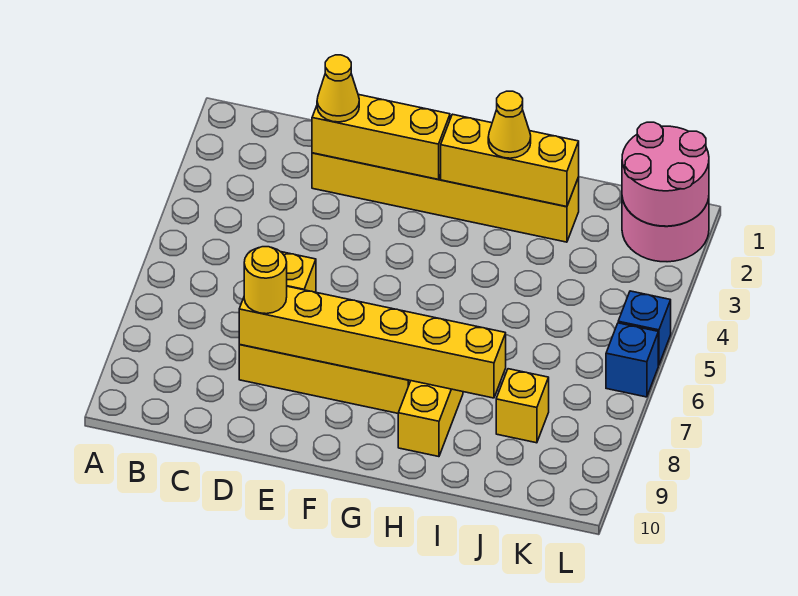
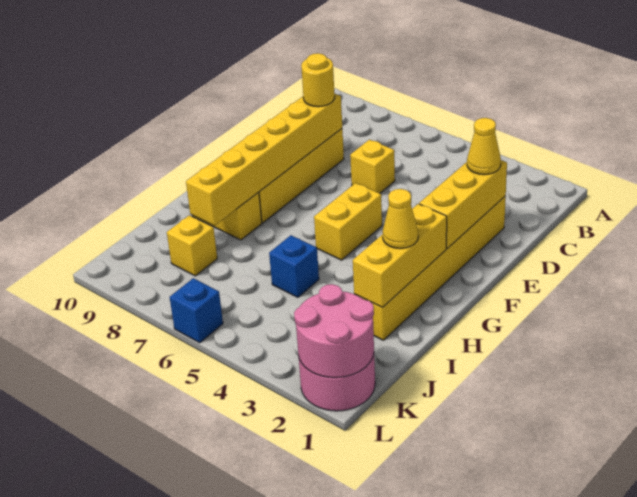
none -> yellow 1x2 brick [314,183,382,260]
blue 1x1 brick [618,291,671,365] -> blue 1x1 brick moved to [269,235,319,297]

